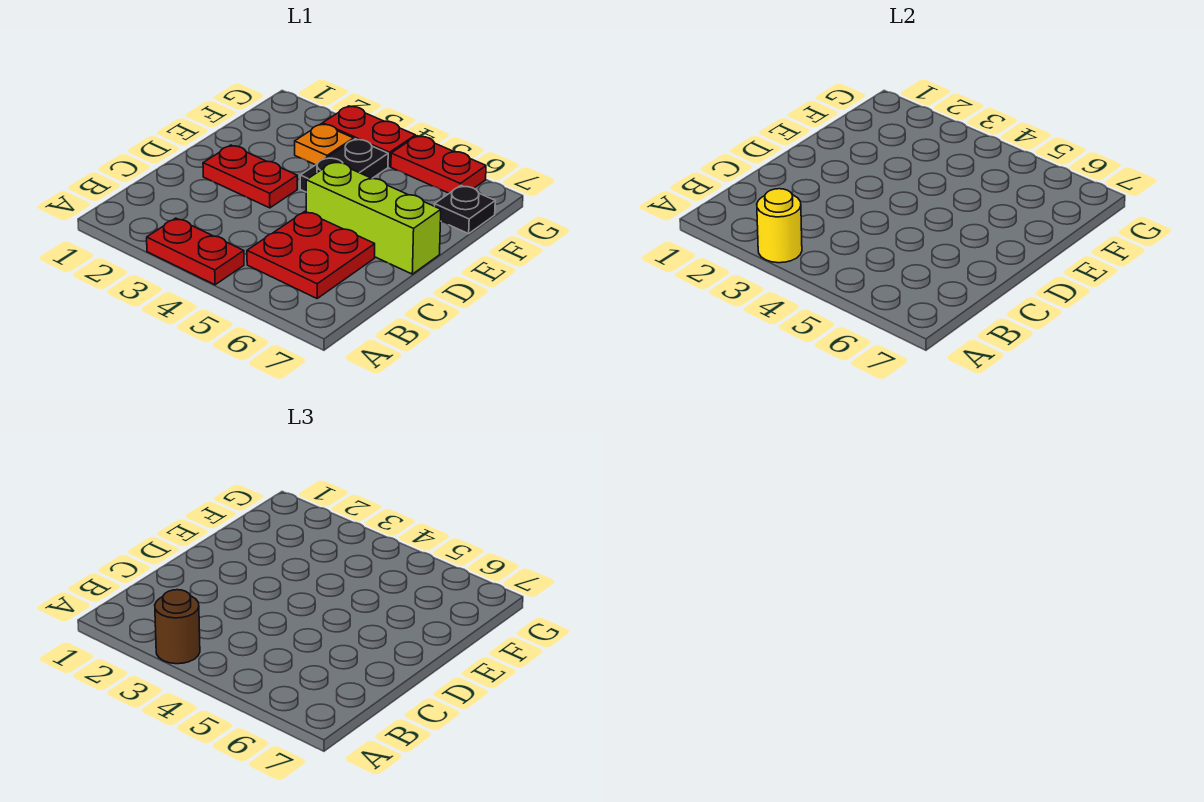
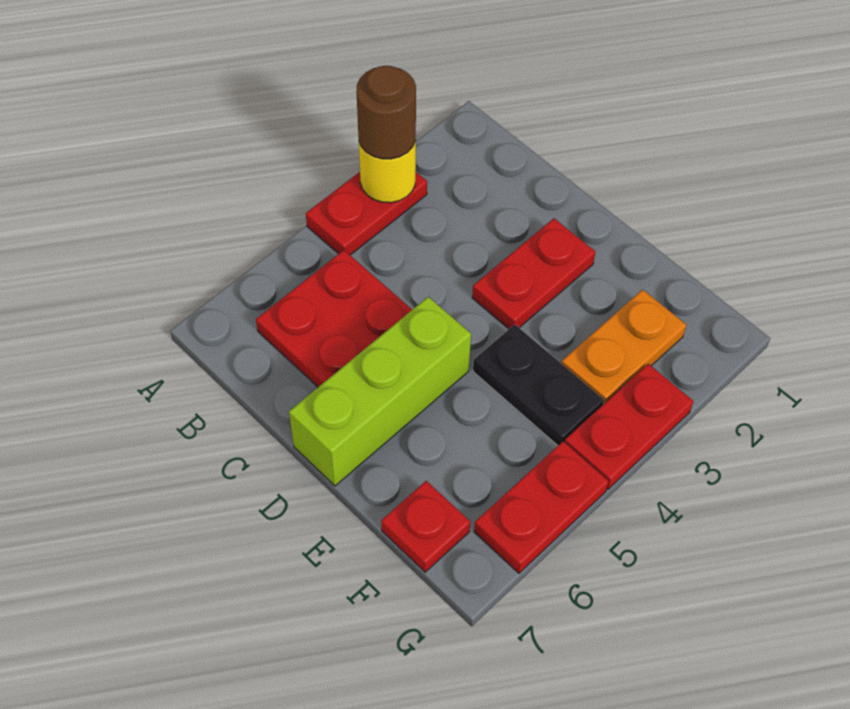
orange 1x1 plate [295,124,354,165] -> orange 1x2 plate [561,289,686,404]
black 1x1 plate [435,185,495,234] -> red 1x1 plate [381,481,470,572]

